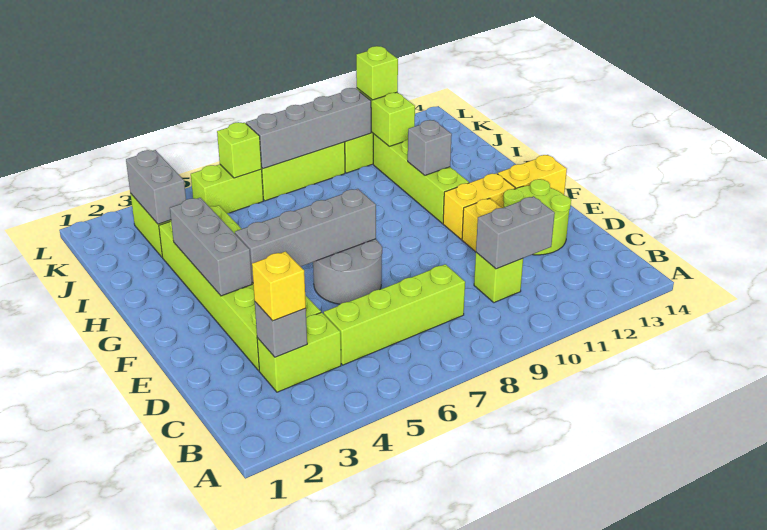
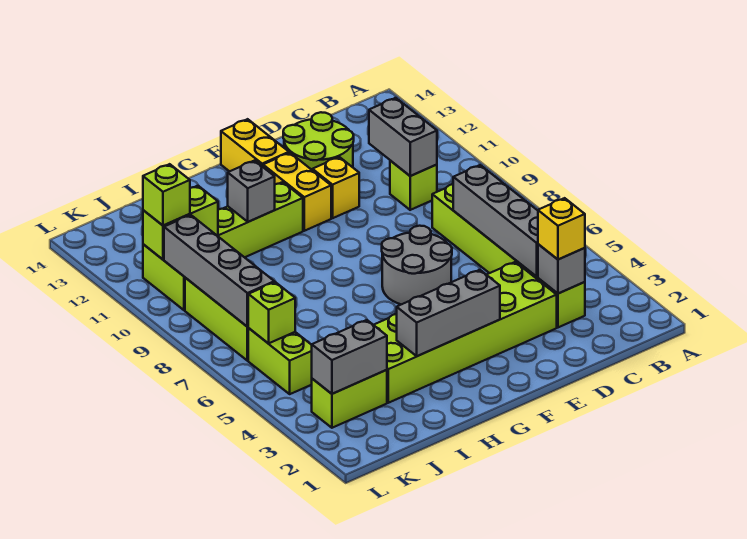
grey 1x4 brick [235,189,376,283] -> grey 1x4 brick moved to [453,165,538,277]

